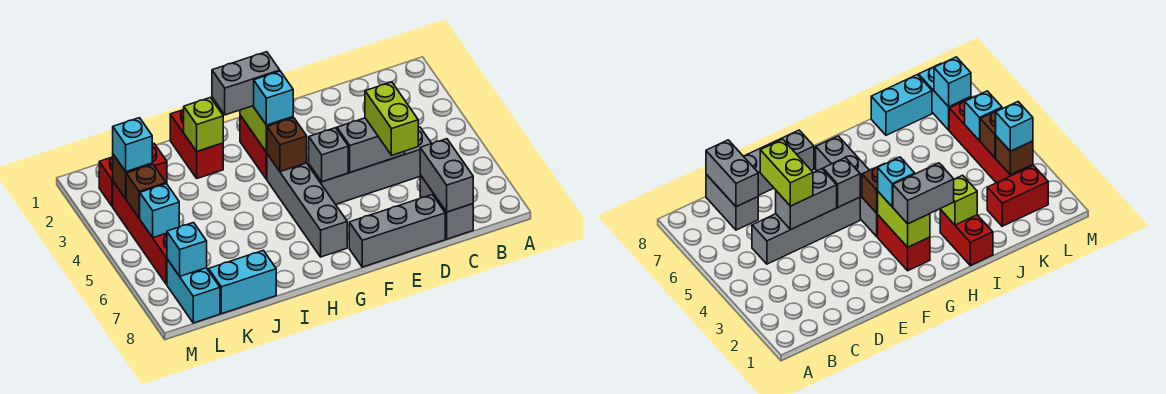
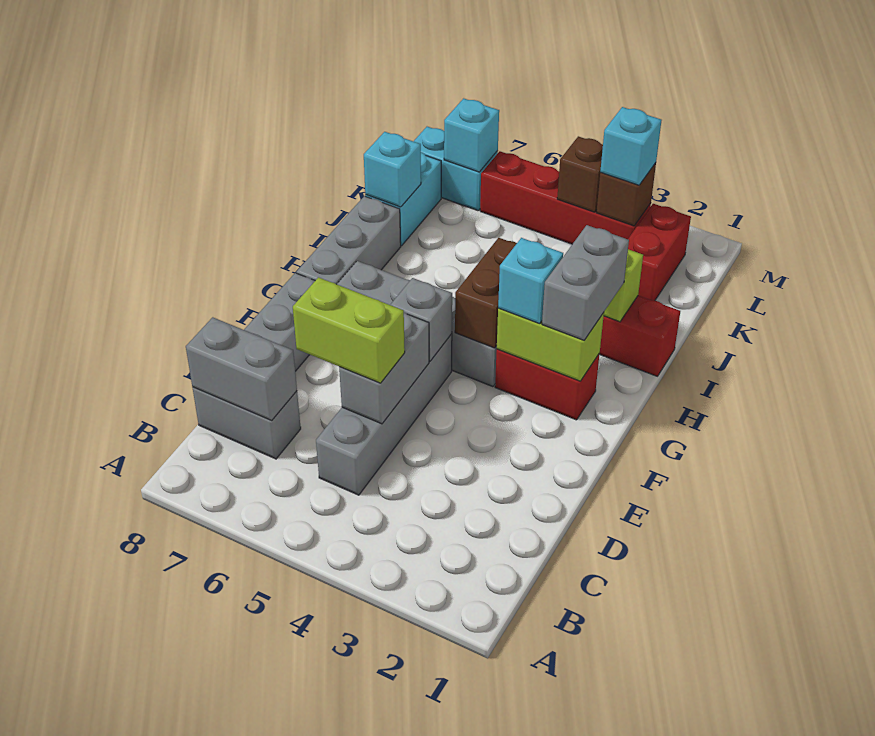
brown 1x1 brick [267,118,307,172] -> brown 1x2 brick [455,238,517,348]
none -> grey 1x3 brick [296,196,401,284]
cyan 1x1 brick [140,184,179,238] -> cyan 1x1 brick moved to [364,132,421,207]

